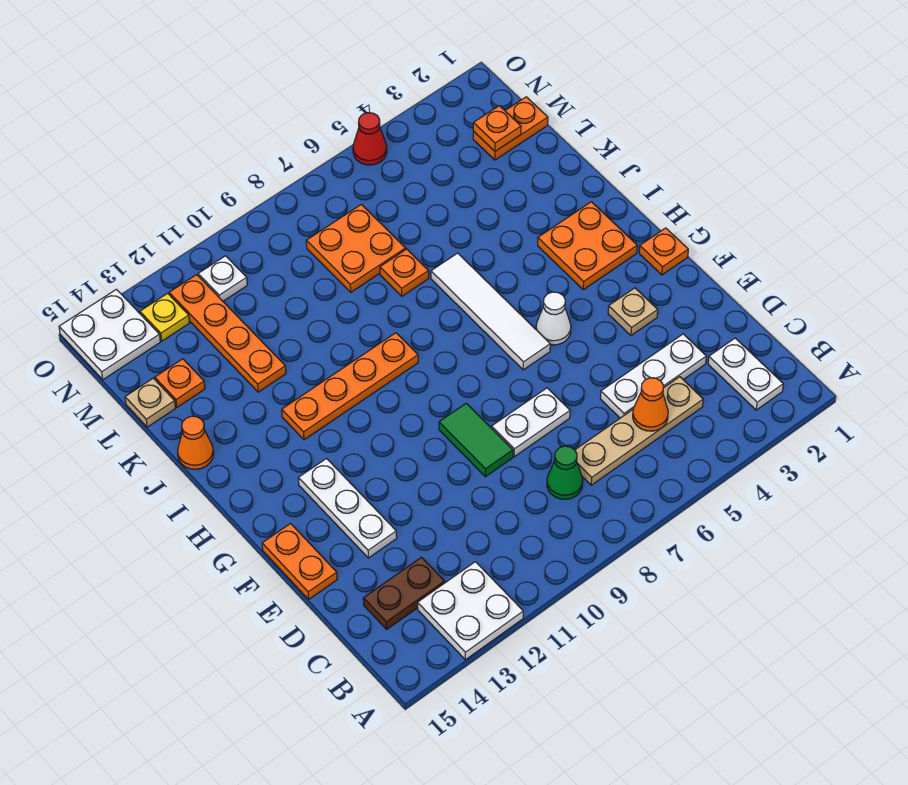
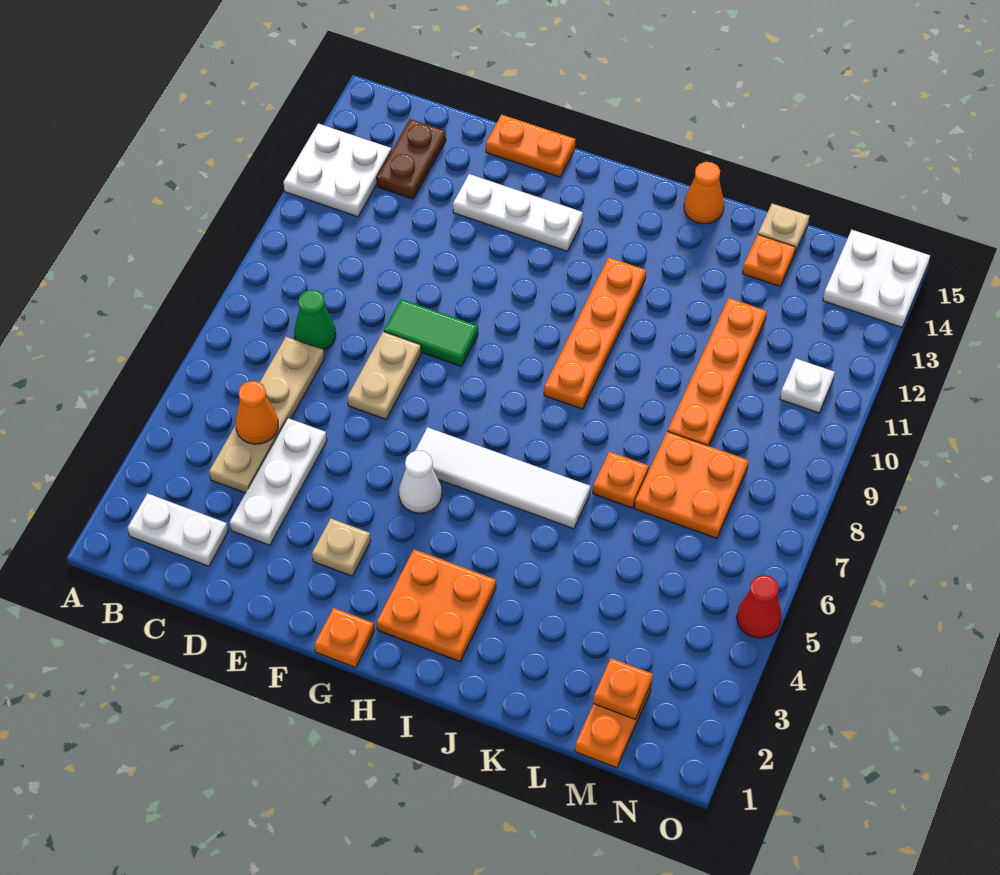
white 1x2 plate [491,388,570,457] -> tan 1x2 plate [347,332,421,419]
orange 1x4 plate [169,275,286,392] -> orange 1x4 plate turned to [668,298,767,446]
yellow 1x1 plate [140,293,189,341] -> none

